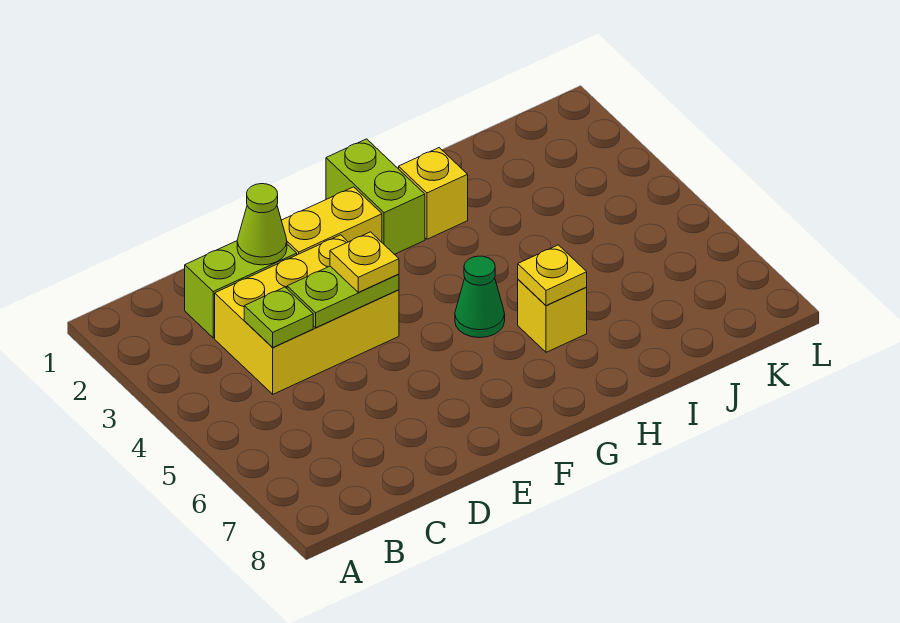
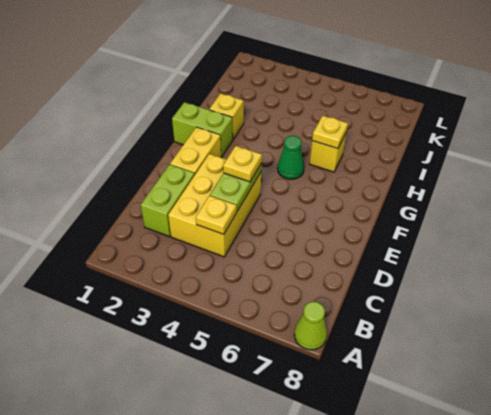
lime 1x1 plate [244,287,313,347] -> yellow 1x1 plate [196,196,237,234]
lime 1x1 cone [237,184,287,265] -> lime 1x1 cone moved to [294,302,327,350]

